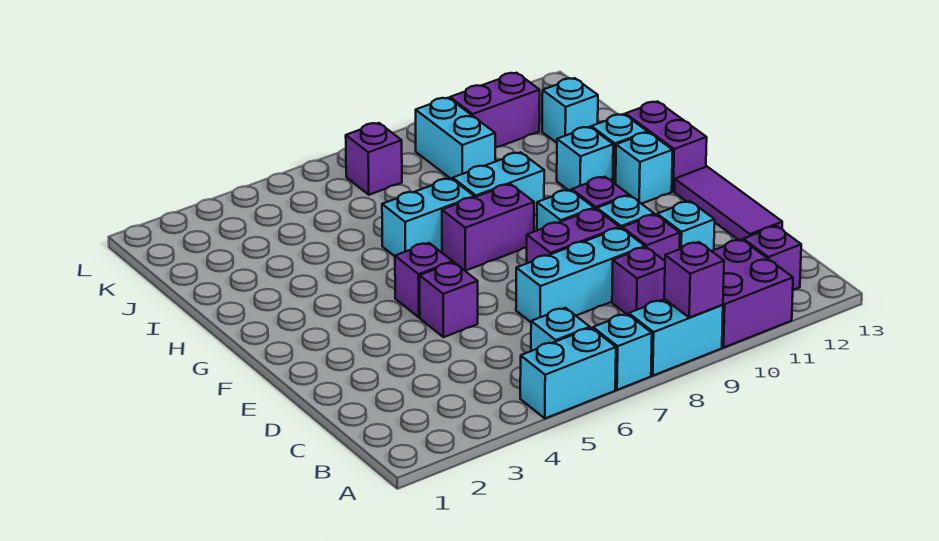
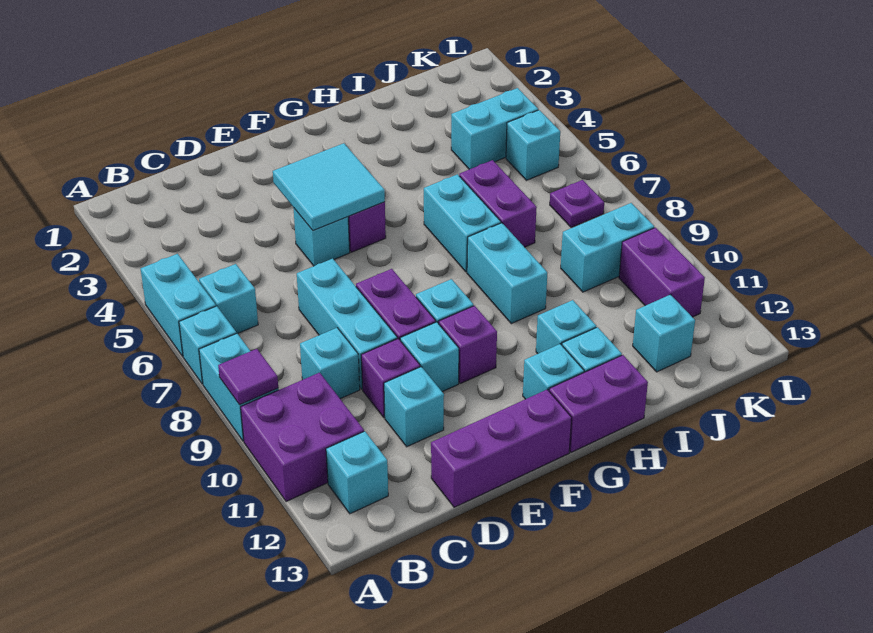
purple 1x1 brick [664,242,724,318] -> purple 1x1 tile [218,349,278,405]
purple 1x1 brick [743,226,801,290] -> cyan 1x1 brick [326,431,388,514]
purple 1x1 brick [612,247,665,315] -> cyan 1x1 brick [300,328,360,399]
purple 1x3 tile [675,167,782,240] -> purple 1x3 brick [431,390,572,507]
none -> cyan 2x2 tile [273,143,385,231]
purple 1x1 brick [420,262,478,337] -> cyan 1x1 brick [294,209,350,266]
purple 1x2 brick [442,184,534,271] -> purple 1x2 brick moved to [459,160,537,247]
none -> cyan 1x2 brick [451,88,538,169]
none -> cyan 1x1 brick [506,110,560,180]
purple 1x1 brick [346,123,402,195] -> purple 1x1 plate [550,180,604,227]

